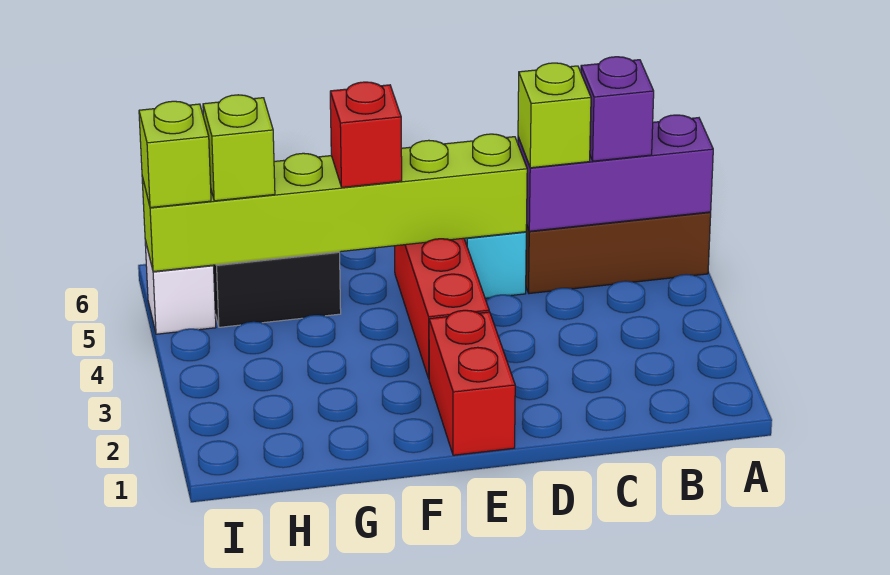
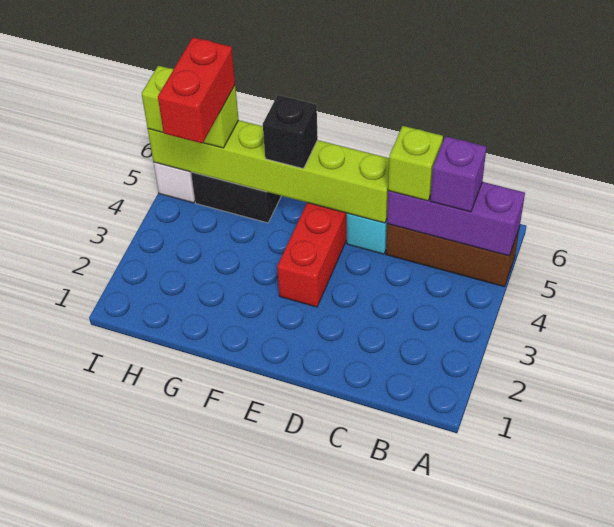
red 1x2 brick [429,310,515,455] -> red 1x2 brick moved to [158,37,235,143]
red 1x1 brick [330,82,402,187] -> black 1x1 brick [263,95,318,169]

